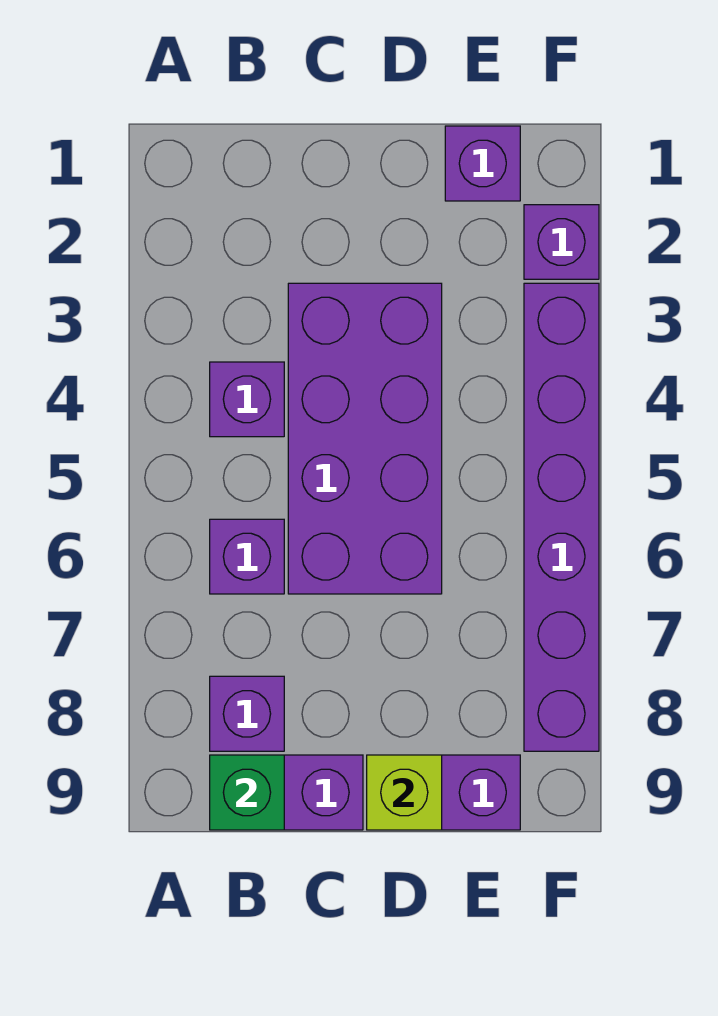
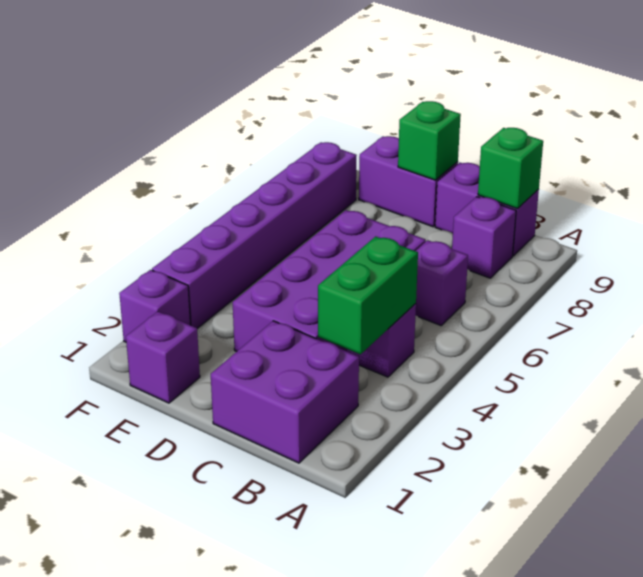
none -> purple 2x2 brick [211,321,359,463]
none -> green 1x2 brick [318,236,418,354]
lime 1x1 brick [367,755,442,830] -> green 1x1 brick [398,101,461,180]

